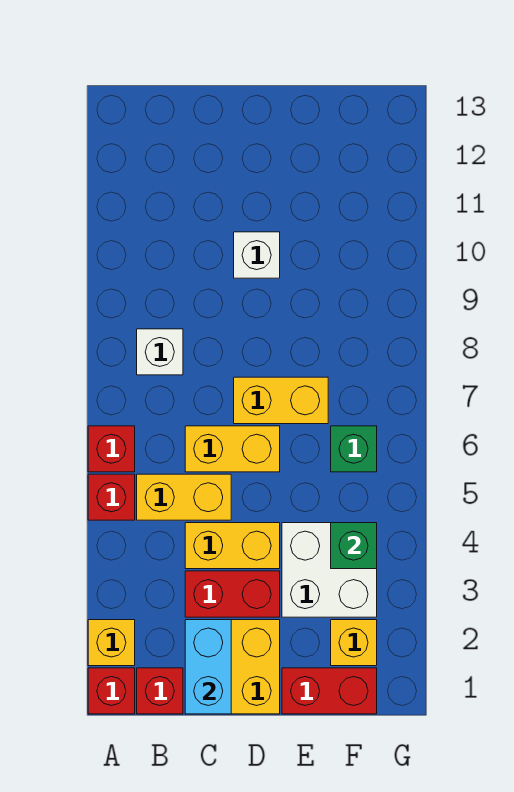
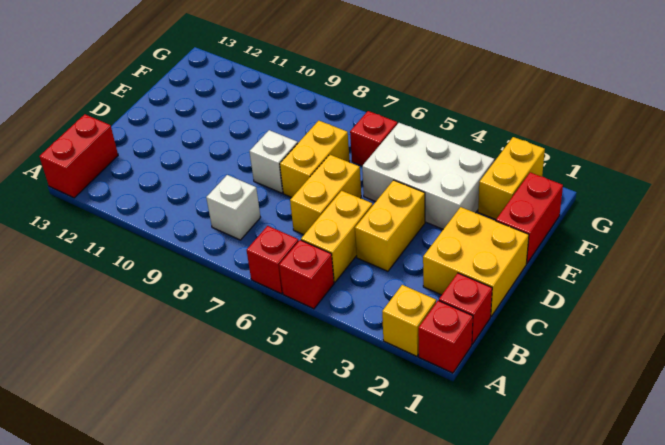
cyan 1x2 brick [185,620,231,714] -> none
red 1x2 brick [185,571,280,617] -> red 1x2 brick moved to [39,114,118,198]
white 1x1 brick [234,232,280,278] -> white 1x1 brick moved to [249,130,298,193]
white 2x2 brick [282,523,377,617] -> white 2x3 brick [362,123,494,229]
yellow 1x1 brick [331,620,377,666] -> yellow 1x2 brick [478,137,545,219]
green 1x1 brick [331,523,377,569] -> none
green 1x1 brick [331,426,377,472] -> red 1x1 brick [350,111,397,166]

